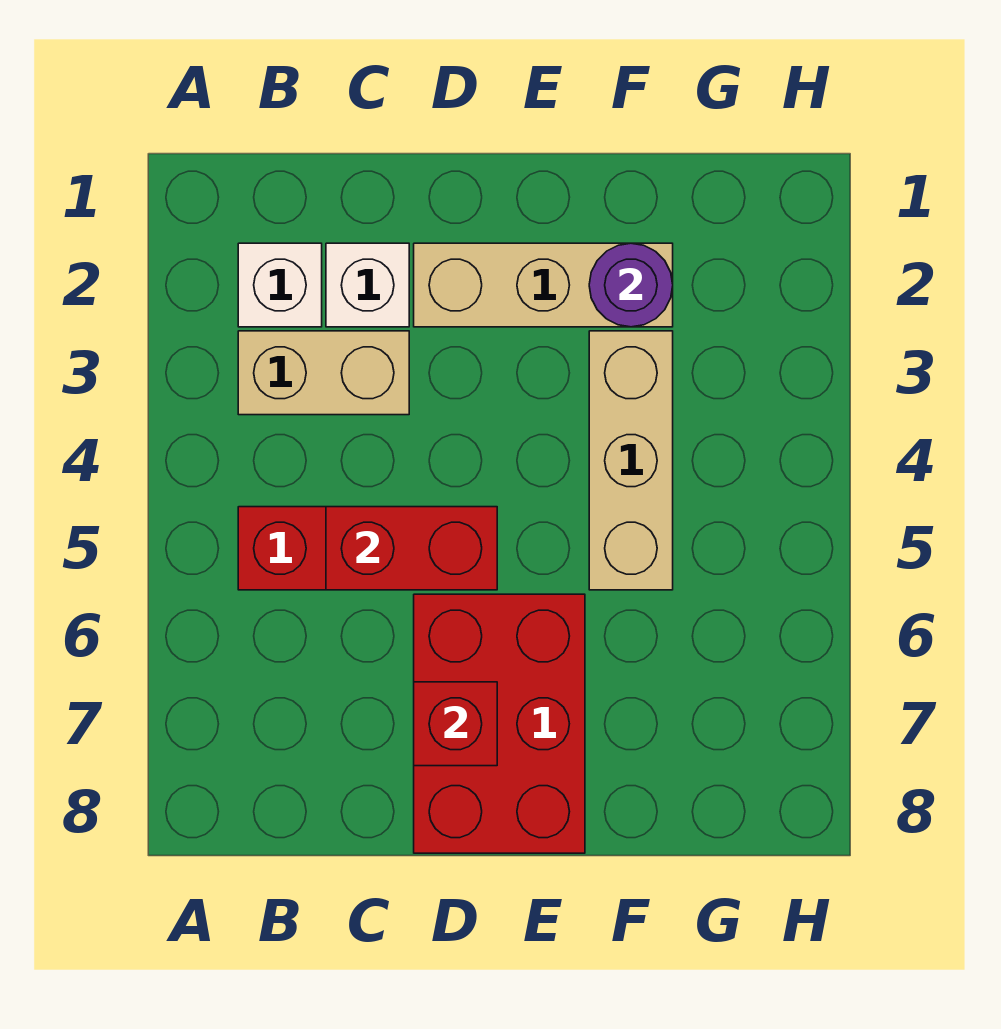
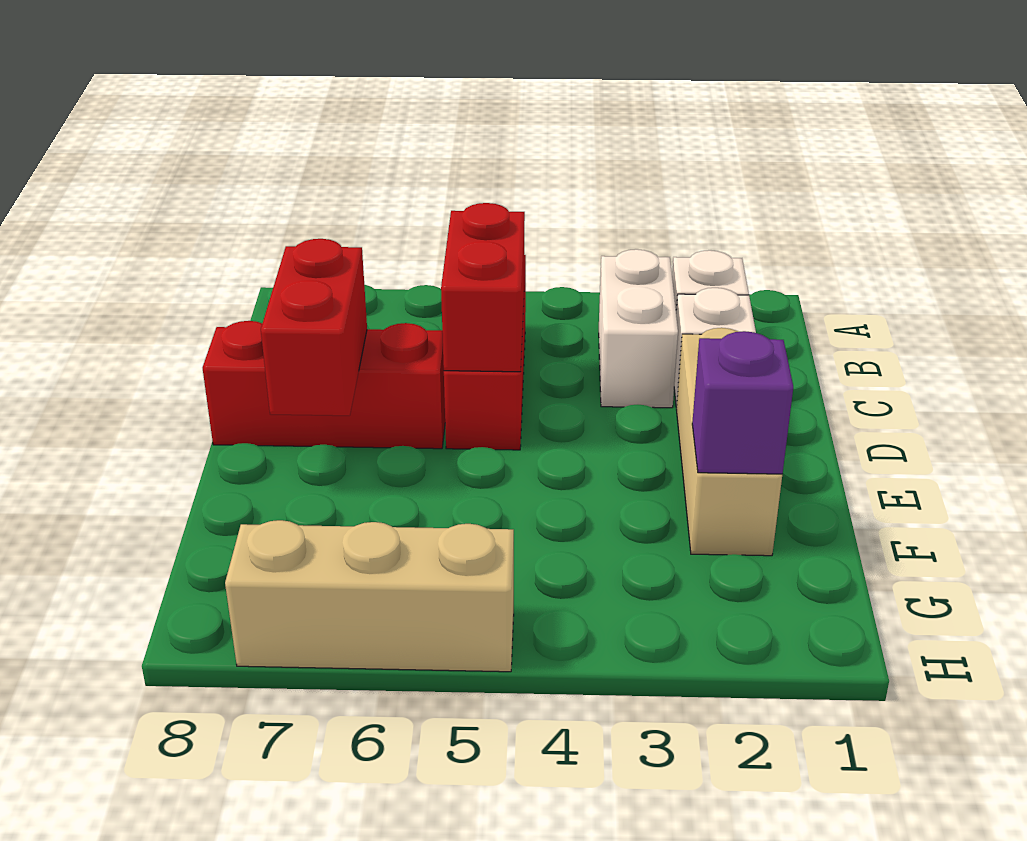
tan 1x2 brick [238,331,409,415] -> white 1x2 brick [599,249,678,408]
red 2x3 brick [414,594,585,853] -> red 1x3 brick [203,321,445,449]
red 1x1 brick [414,682,497,766] -> red 1x2 brick [261,239,367,416]
purple 1x1 round brick [589,243,673,327] -> purple 1x1 brick [692,331,793,474]
tan 1x3 brick [589,331,673,590] -> tan 1x3 brick moved to [225,520,514,672]

